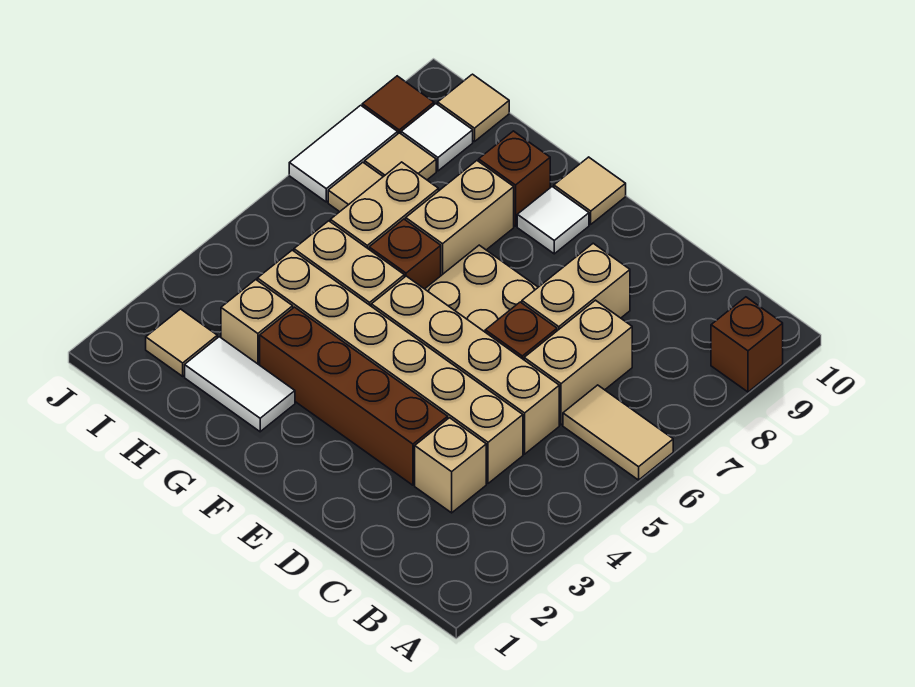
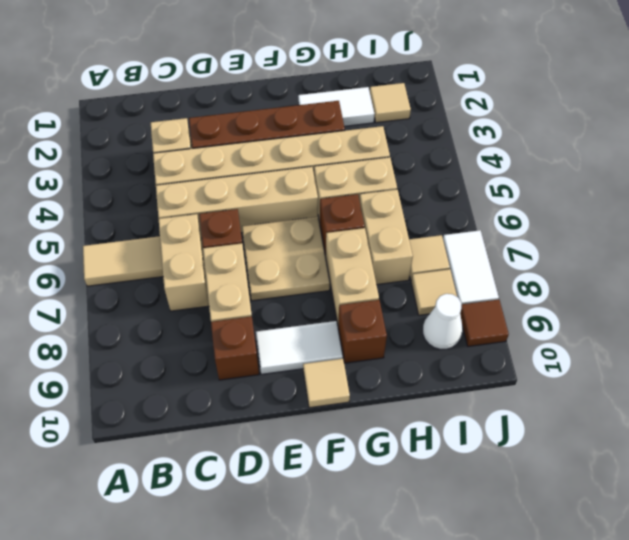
brown 1x1 brick [711,297,783,392] -> brown 1x1 brick moved to [211,316,259,380]
white 1x1 tile [517,187,589,254] -> white 1x2 tile [256,321,343,374]
tan 1x1 brick [221,280,293,365] -> none
white 1x1 tile [401,104,473,171] -> white 1x1 cone [423,294,463,349]
tan 1x1 tile [438,74,509,142] -> none

